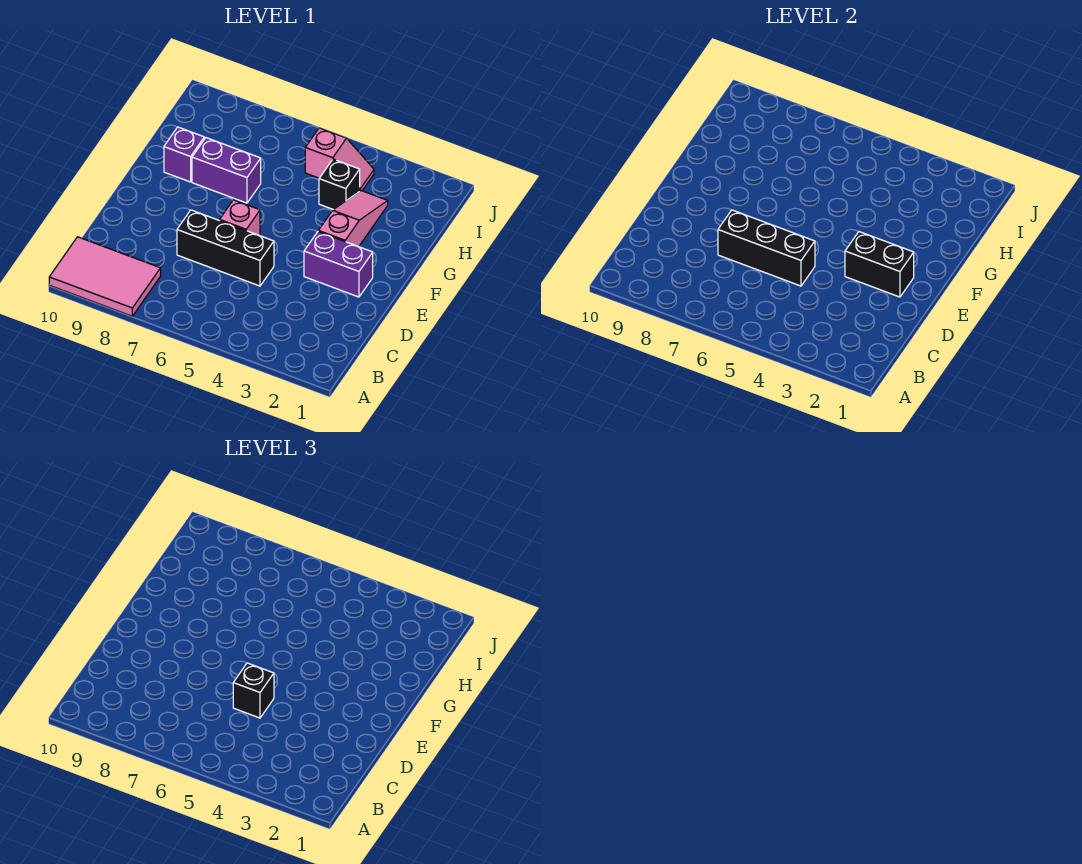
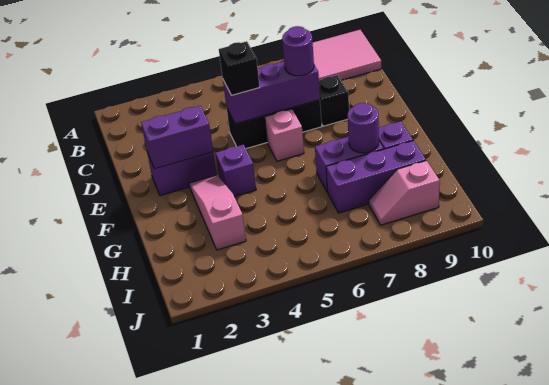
black 1x3 brick [718,210,815,286] -> purple 1x3 brick [223,61,320,124]
none -> purple 1x1 round brick [282,26,314,76]
black 1x2 brick [845,232,914,297] -> purple 1x2 brick [141,106,213,169]
pink 1x3 slope [318,191,388,247] -> pink 1x3 slope turned to [189,175,246,250]
none -> purple 1x1 brick [215,145,256,197]
none -> purple 1x1 round brick [348,103,379,153]
black 1x1 brick [319,159,360,210] -> black 1x1 brick moved to [319,75,349,126]
none -> purple 1x3 brick [326,141,426,213]
pink 1x2 slope [305,128,374,191] -> pink 1x2 slope moved to [369,161,440,225]

